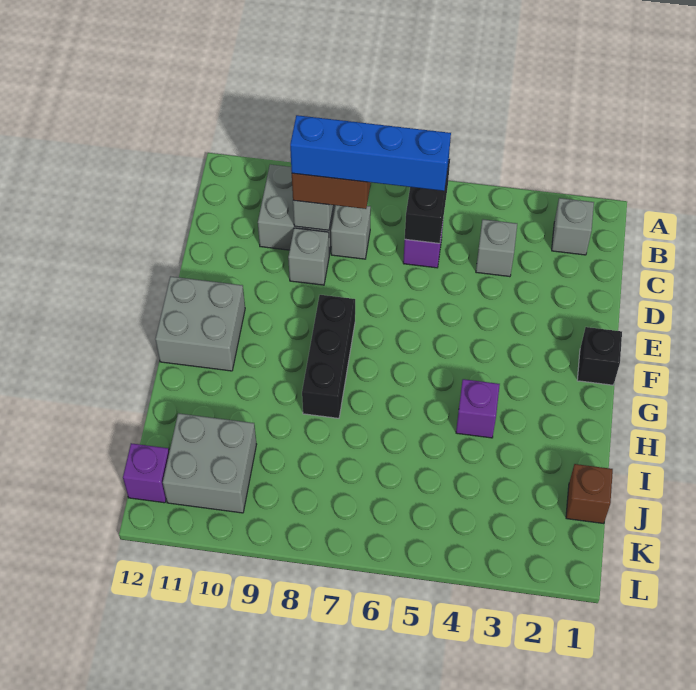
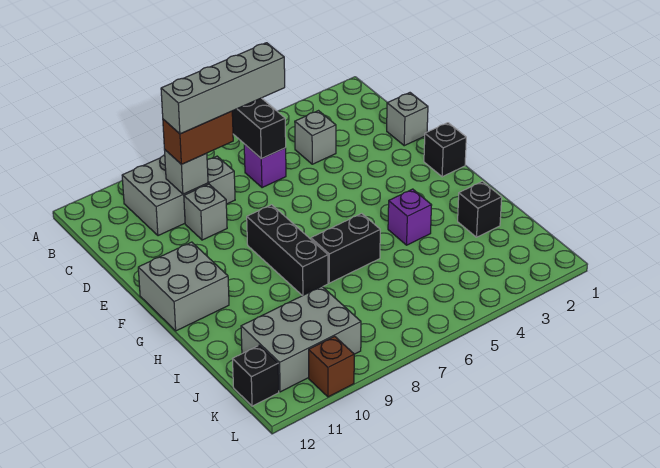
grey 1x1 brick [552,198,594,255] -> grey 1x1 brick moved to [387,93,428,146]
blue 1x4 brick [290,115,451,191] -> grey 1x4 brick [161,43,285,134]
none -> black 1x2 brick [311,214,380,283]
none -> black 1x1 brick [458,181,502,237]
brown 1x1 brick [566,464,613,524] -> brown 1x1 brick moved to [309,336,354,397]
grey 2x2 brick [163,413,257,513] -> grey 2x3 brick [241,286,361,392]
purple 1x1 brick [123,443,169,503] -> black 1x1 brick [233,345,279,406]

